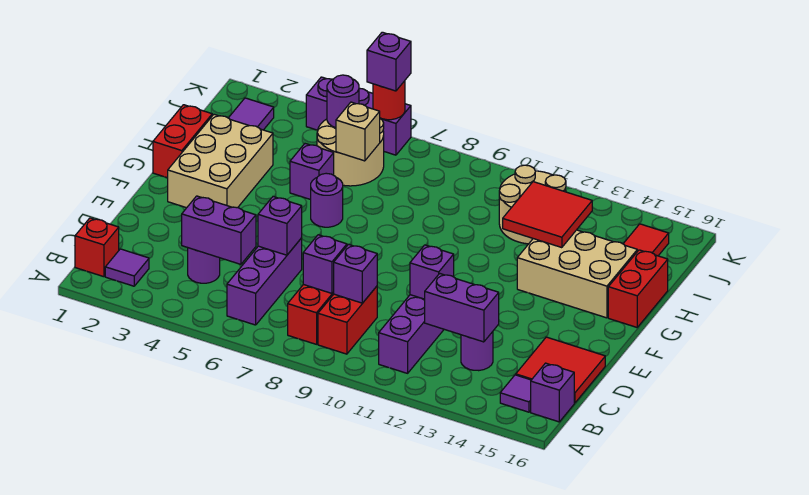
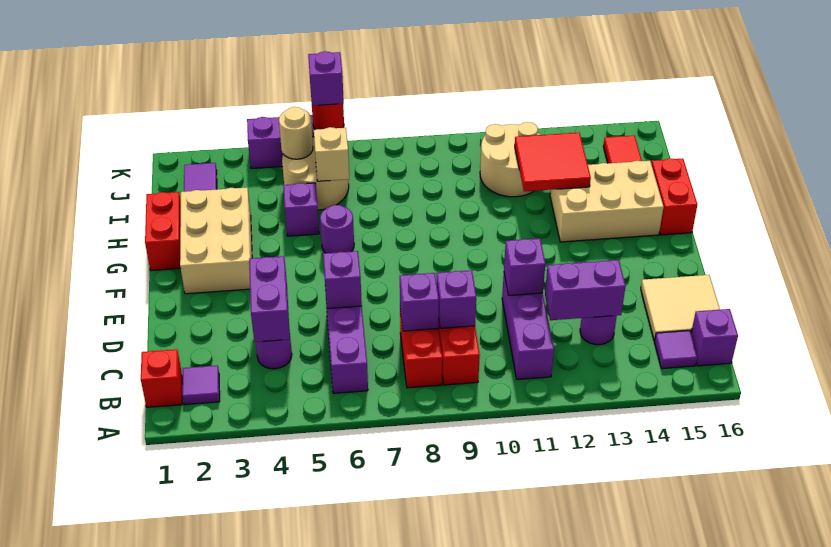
purple 1x2 brick [182,196,256,264] -> purple 1x2 brick turned to [249,256,290,342]
red 2x2 tile [516,337,605,403] -> tan 2x2 tile [641,275,720,340]
purple 1x1 round brick [327,75,359,128] -> tan 1x1 round brick [279,107,313,159]

